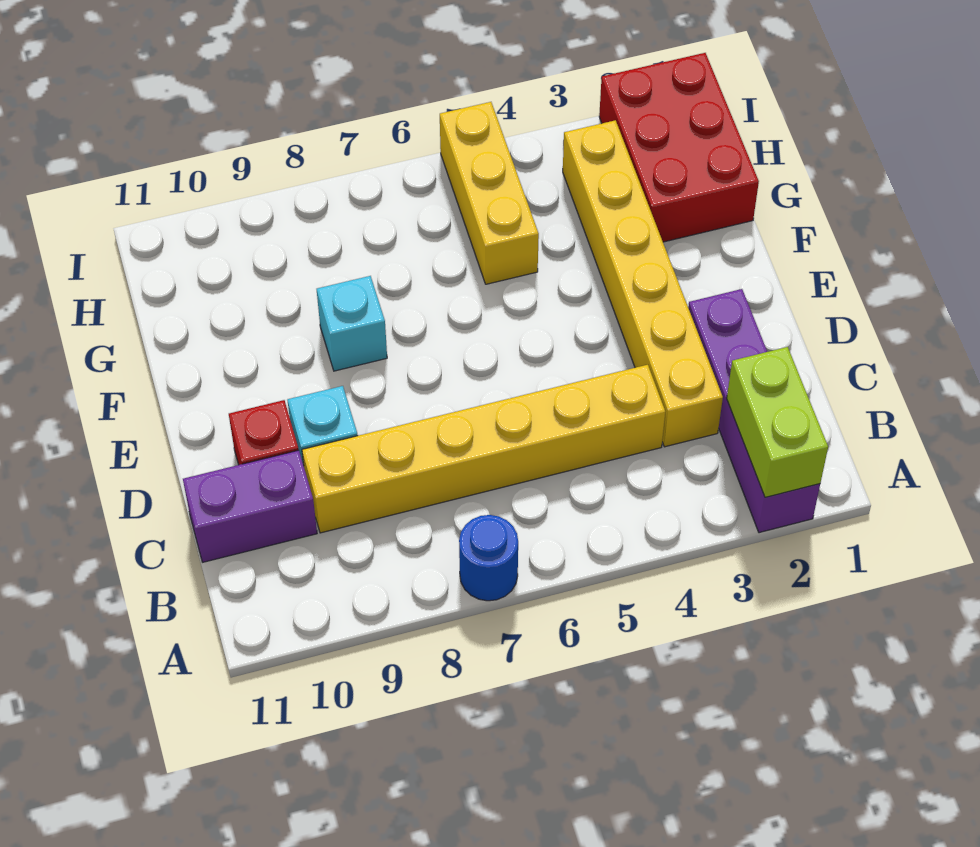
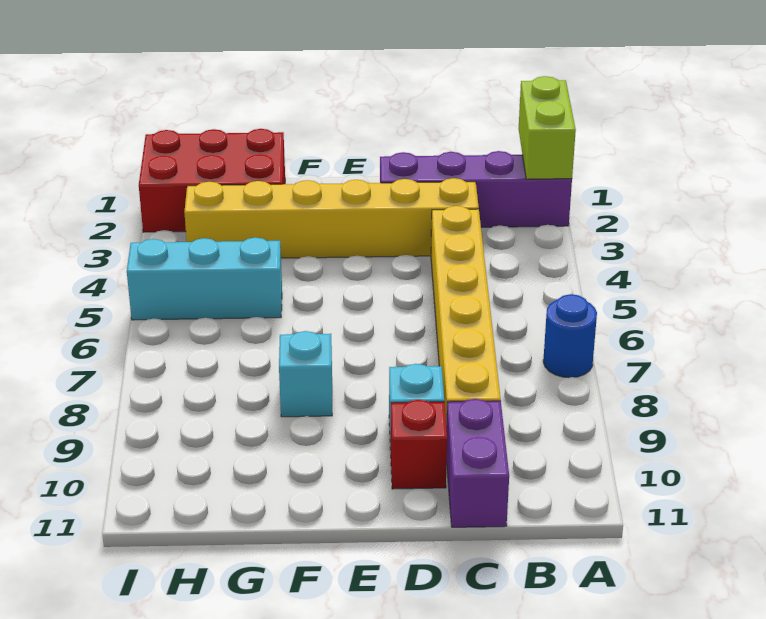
lime 1x2 brick [727,347,828,497] -> lime 1x2 brick turned to [519,76,576,179]
yellow 1x3 brick [440,102,539,284] -> cyan 1x3 brick [127,237,282,320]

